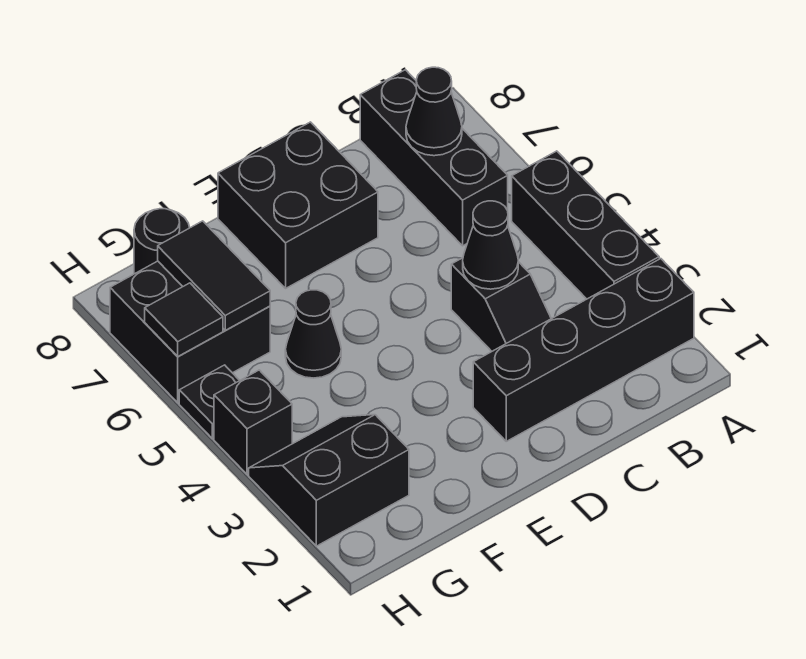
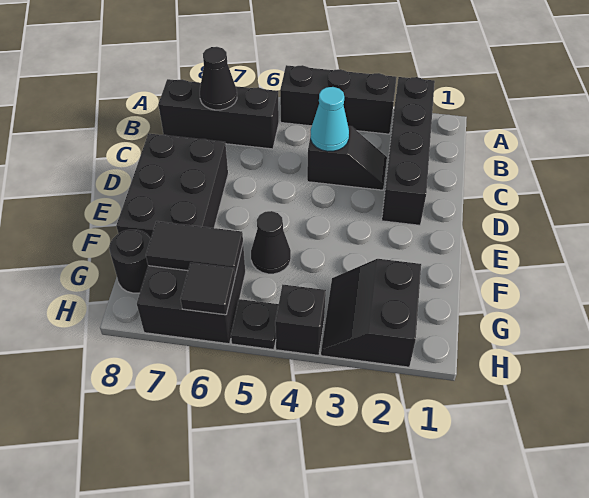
black 1x1 cone [463,201,518,289] -> cyan 1x1 cone [311,87,349,151]
black 2x2 brick [218,122,378,288] -> black 2x3 brick [116,133,228,239]

